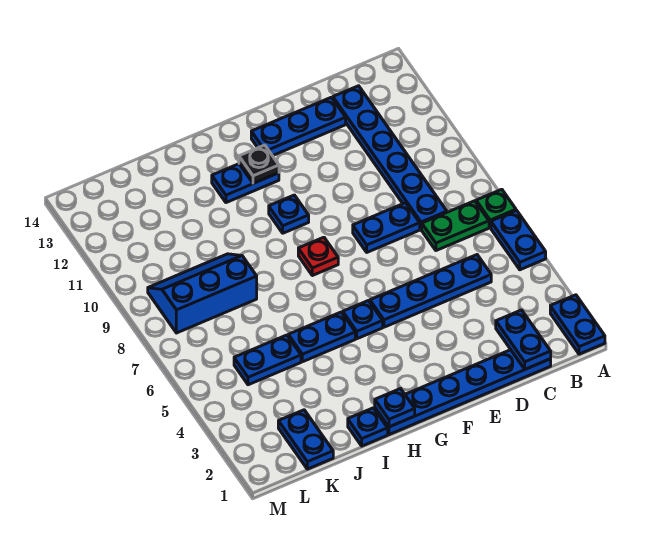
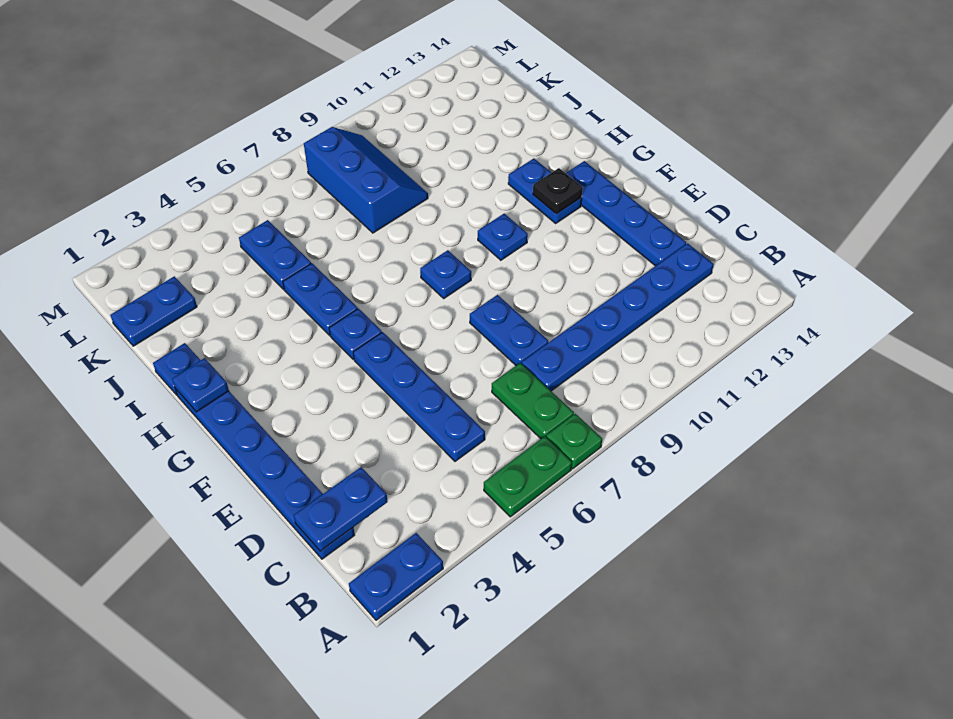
blue 1x2 plate [491,210,546,270] -> green 1x2 plate [484,436,572,517]
blue 1x3 plate [251,97,346,156] -> blue 1x4 plate [566,161,686,266]
red 1x1 plate [298,237,338,276] -> blue 1x1 plate [420,250,471,298]

